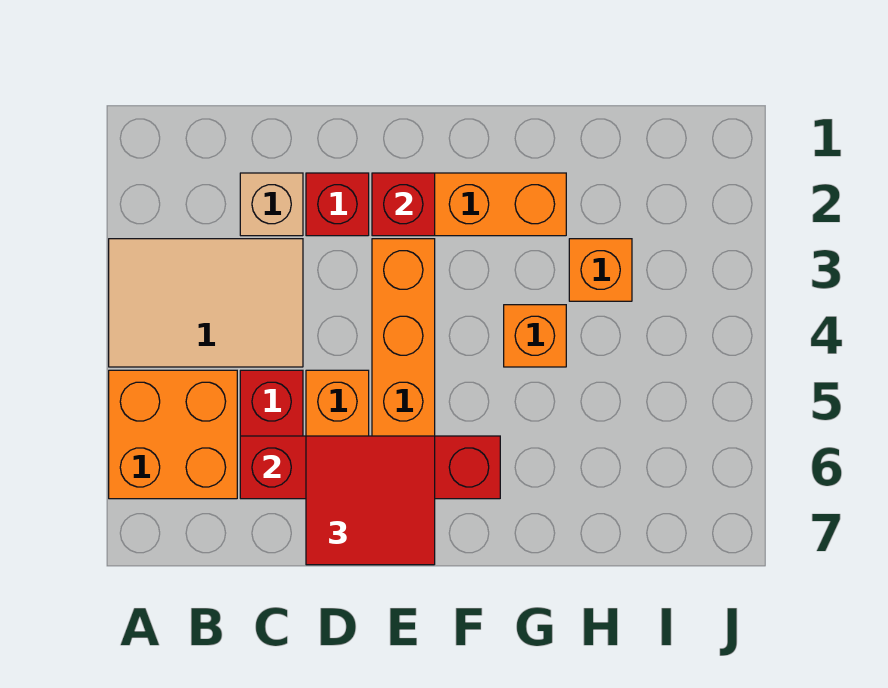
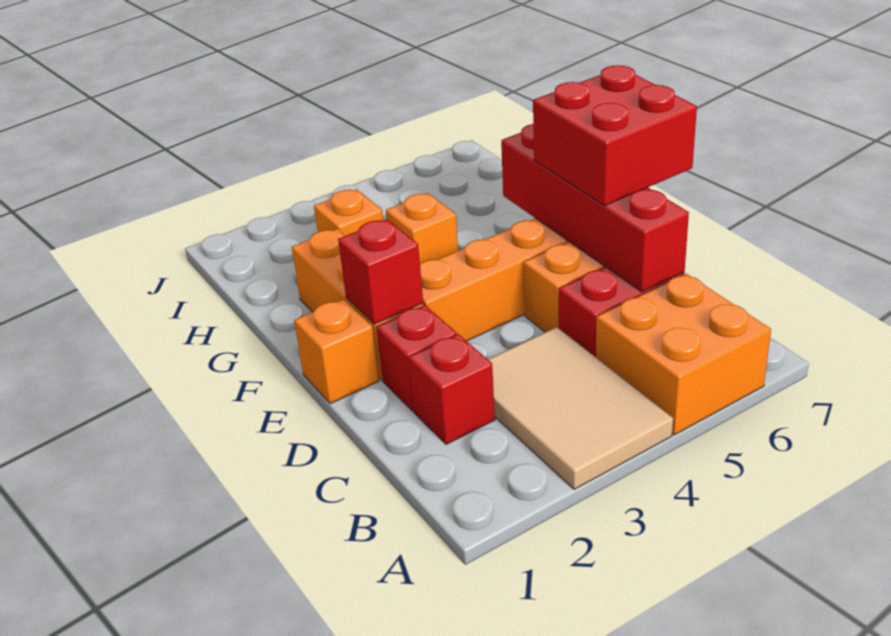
tan 1x1 brick [240,173,303,236] -> red 1x1 brick [409,334,495,444]
red 2x2 tile [306,436,435,565] -> red 2x2 brick [533,65,697,206]
none -> orange 1x1 brick [294,299,379,404]

